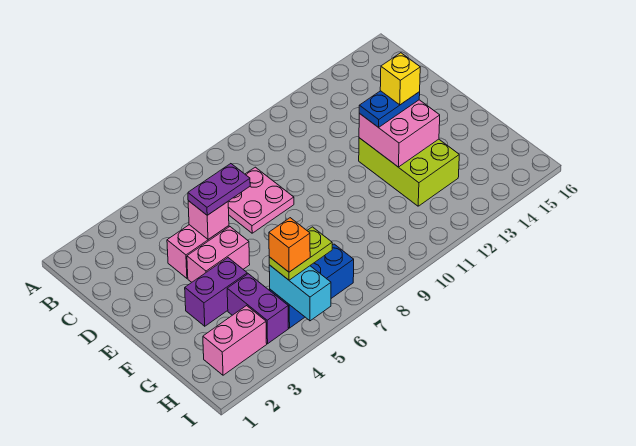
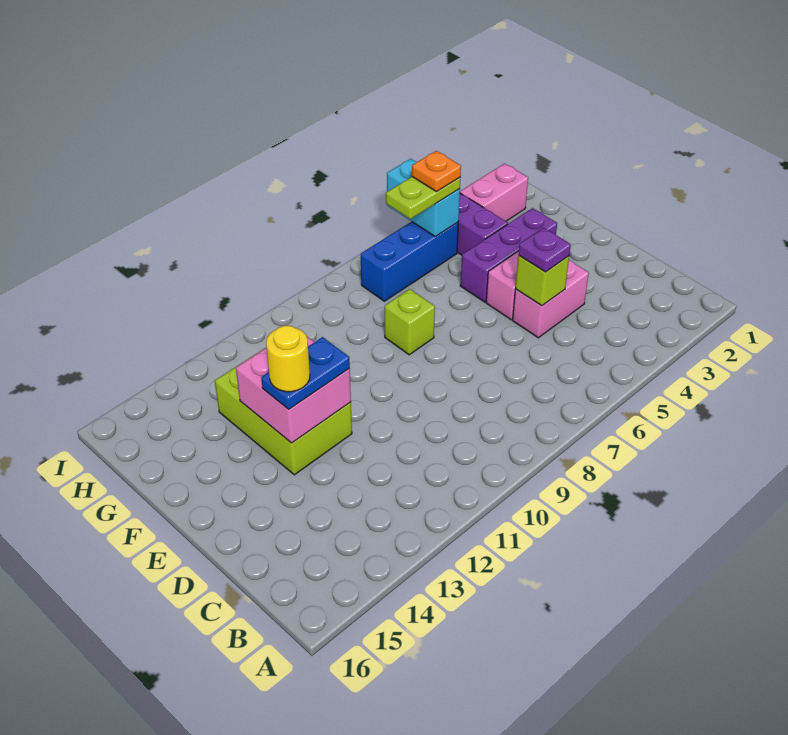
pink 2x2 plate [228,167,294,233] -> none
pink 1x1 brick [188,201,229,239] -> lime 1x1 brick [515,256,569,306]
purple 1x2 plate [188,164,250,215] -> purple 1x1 plate [518,228,571,272]
yellow 1x1 brick [380,53,420,105] -> yellow 1x1 round brick [266,326,310,392]
purple 1x2 brick [185,258,247,326] -> purple 1x3 brick [460,208,557,302]
none -> lime 1x1 brick [385,289,435,355]
orange 1x1 brick [269,218,310,272] -> orange 1x1 plate [412,151,461,192]

